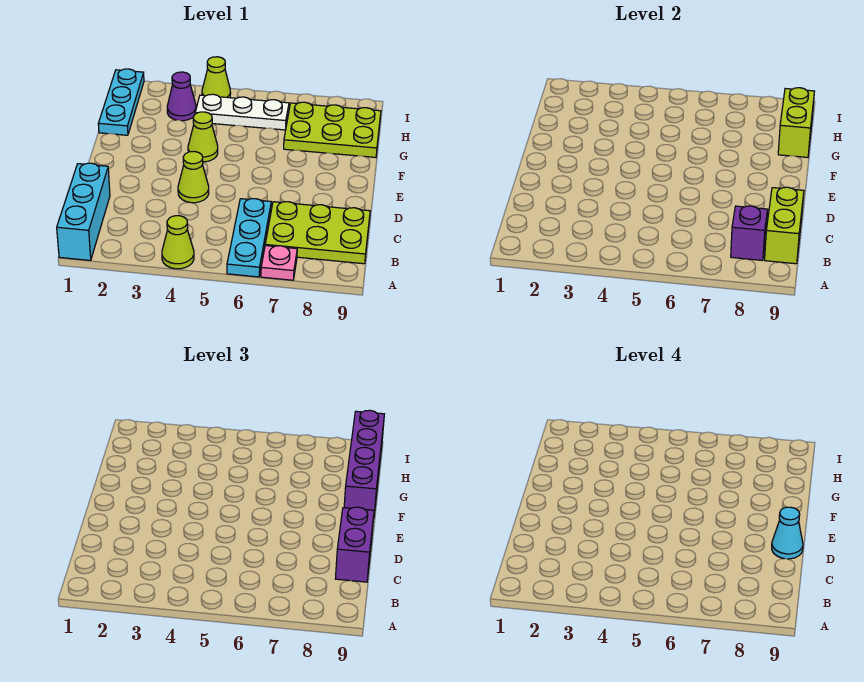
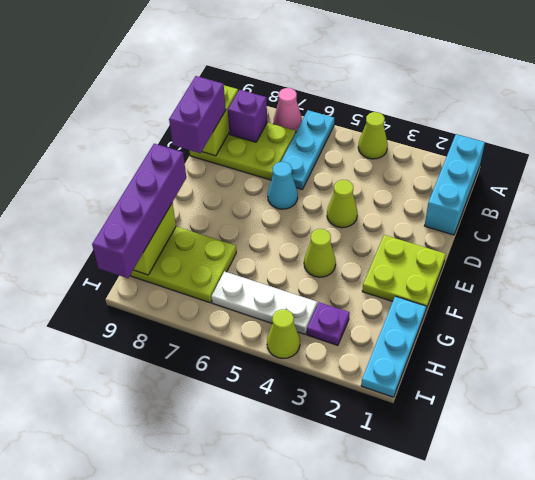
pink 1x1 plate [261,246,297,280] -> pink 1x1 cone [274,88,302,133]
cyan 1x1 cone [772,507,803,559] -> cyan 1x1 cone moved to [268,162,298,209]
none -> lime 2x2 plate [362,235,446,312]
purple 1x1 cone [167,72,196,121] -> purple 1x1 plate [307,302,350,345]

